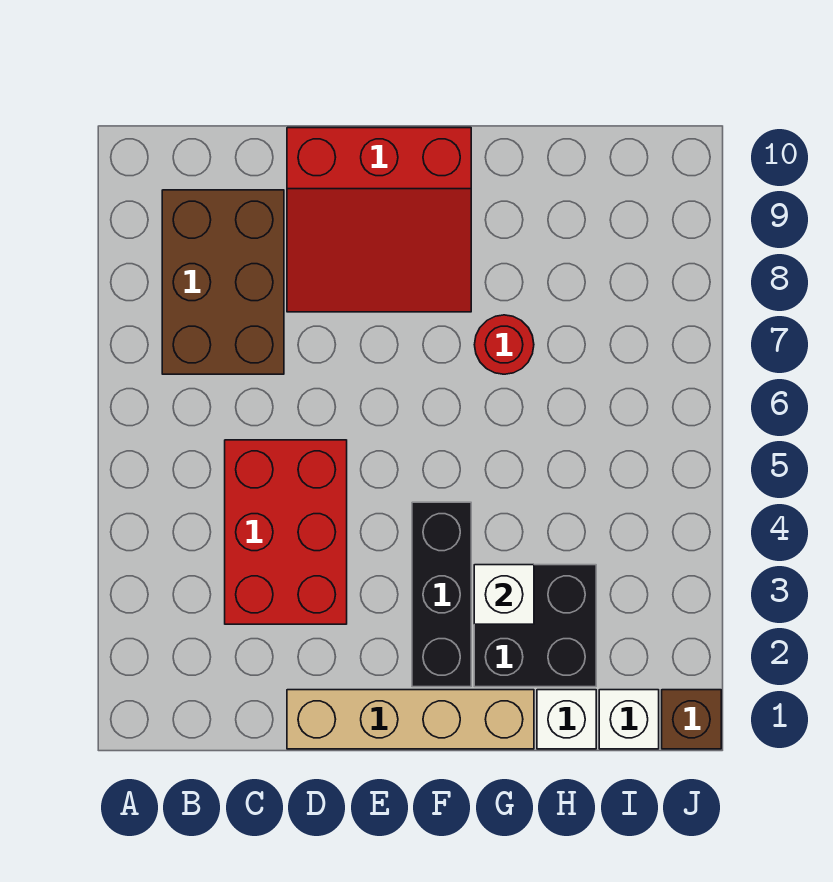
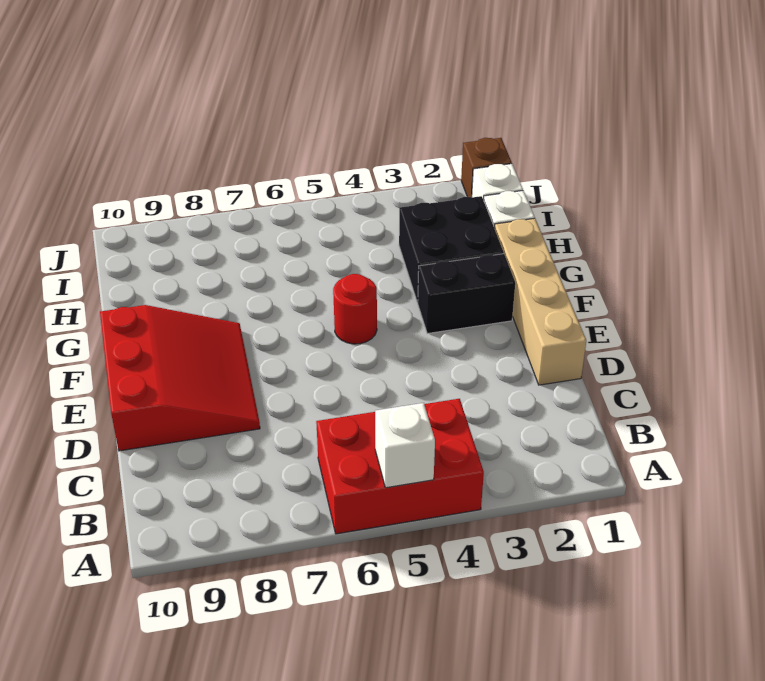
brown 2x3 brick [162,190,284,374] -> none
red 2x3 brick [225,440,347,624] -> red 2x3 brick moved to [316,399,484,534]
black 1x3 brick [412,502,471,687] -> black 1x2 brick [417,254,515,334]
white 1x1 brick [474,565,534,624] -> white 1x1 brick moved to [375,403,435,488]
red 1x1 round brick [474,315,534,374] -> red 1x1 round brick moved to [333,274,377,344]

